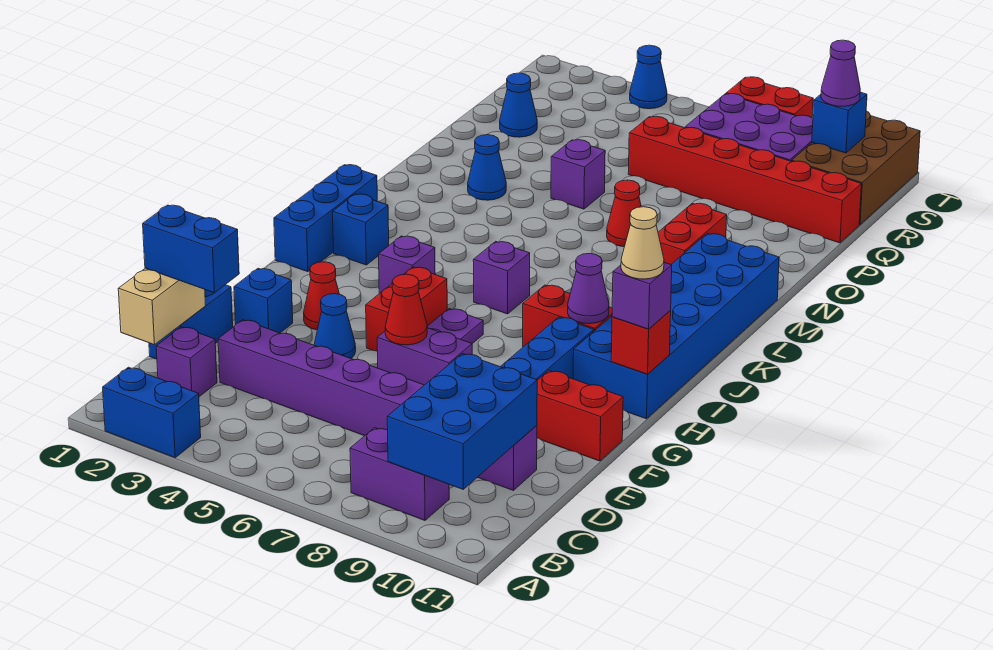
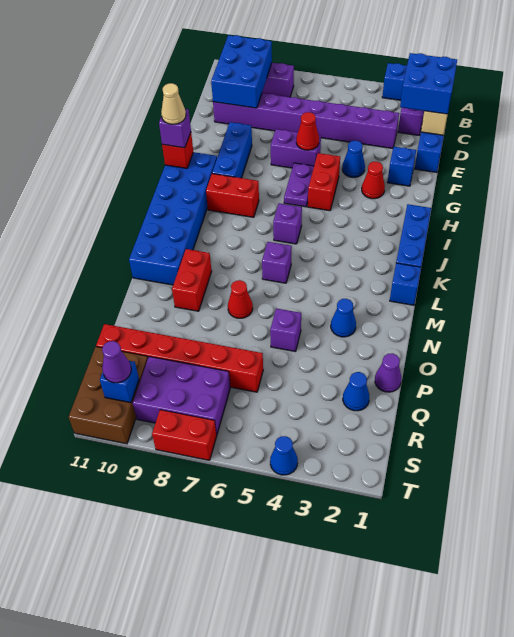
blue 1x2 brick [143,205,239,293] -> blue 2x2 brick [400,53,457,114]
red 1x2 brick [537,371,623,461] -> none
purple 1x1 brick [379,236,435,294] -> purple 1x1 brick moved to [262,242,292,283]
purple 1x1 cone [568,253,609,324] -> purple 1x1 cone moved to [375,353,401,392]
blue 1x1 brick [333,194,389,265] -> blue 1x1 brick moved to [390,263,421,305]

